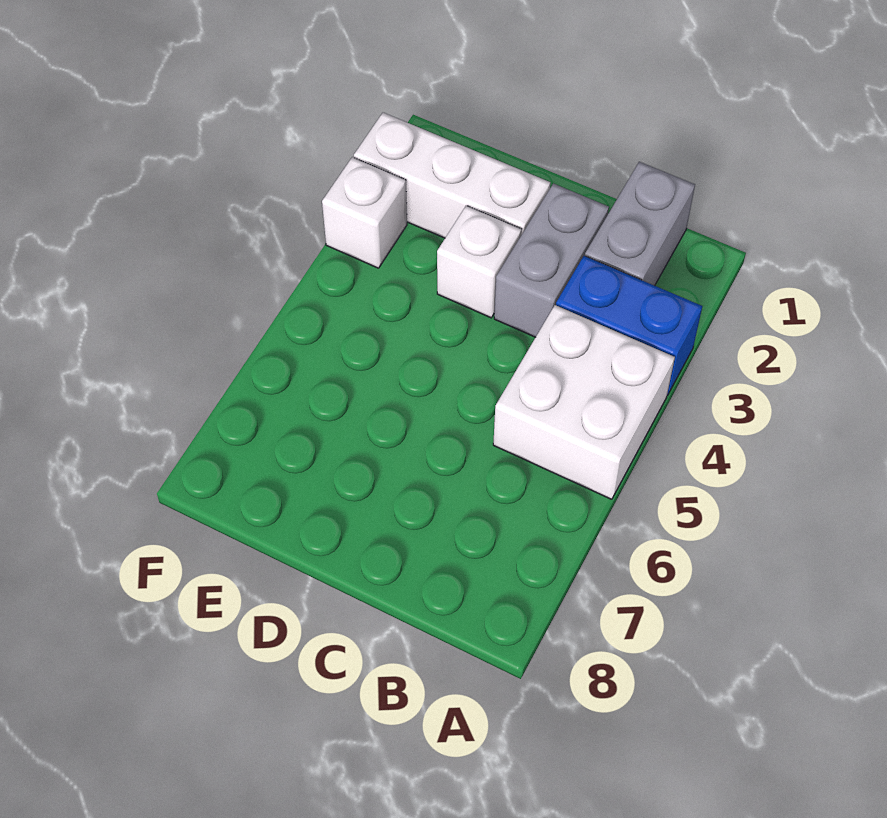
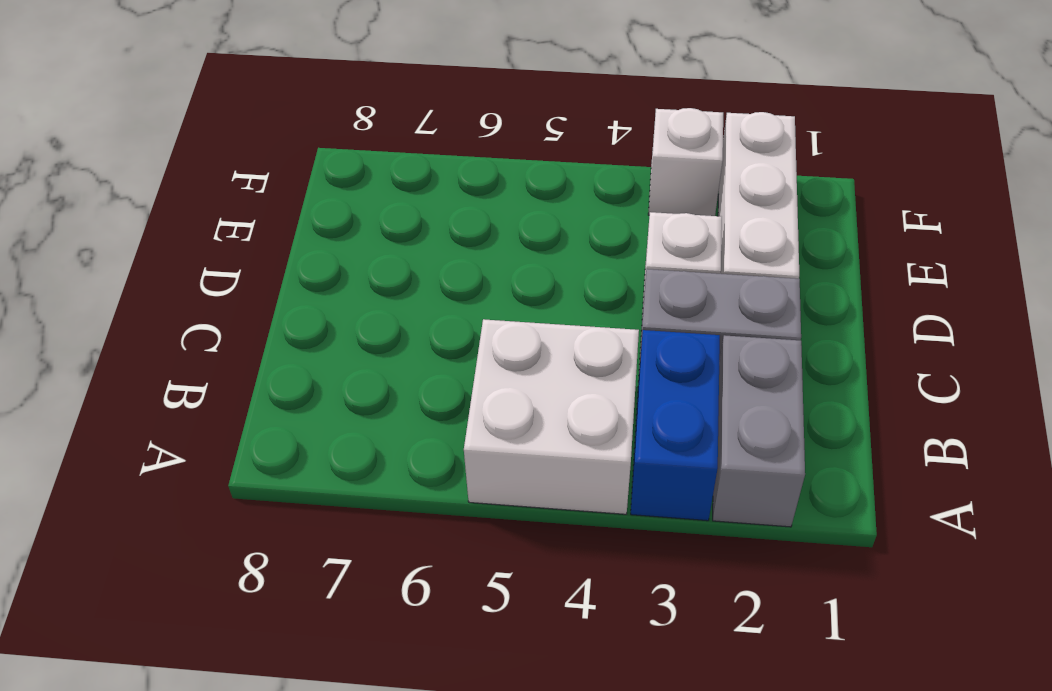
grey 1x2 brick [585,162,695,286] -> grey 1x2 brick turned to [713,335,805,527]

